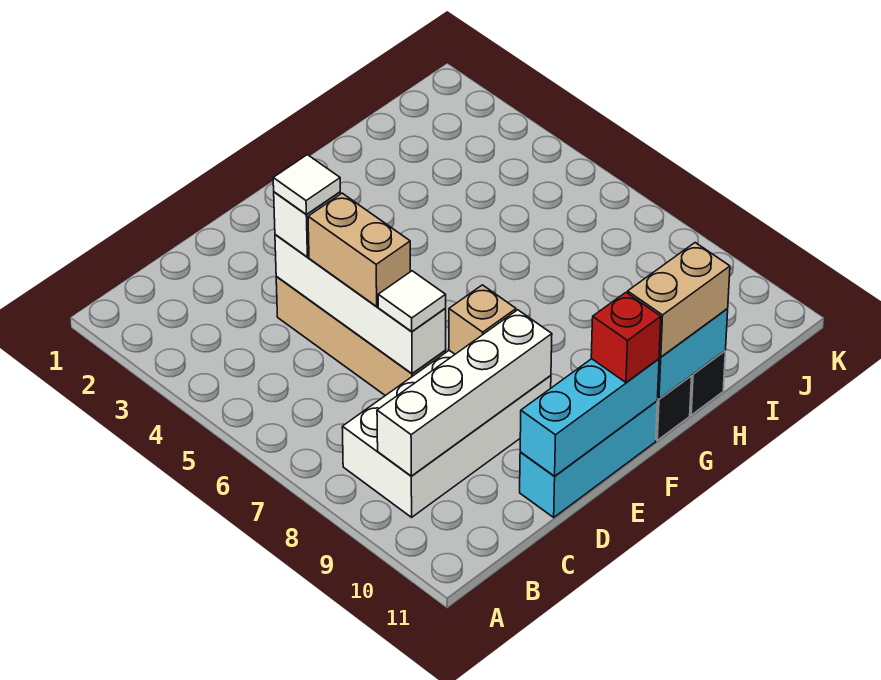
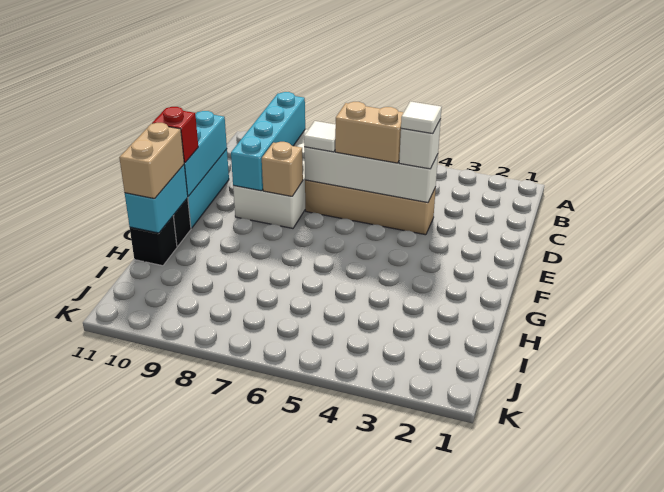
white 1x4 brick [377,310,552,476] -> cyan 1x4 brick [231,92,305,191]

